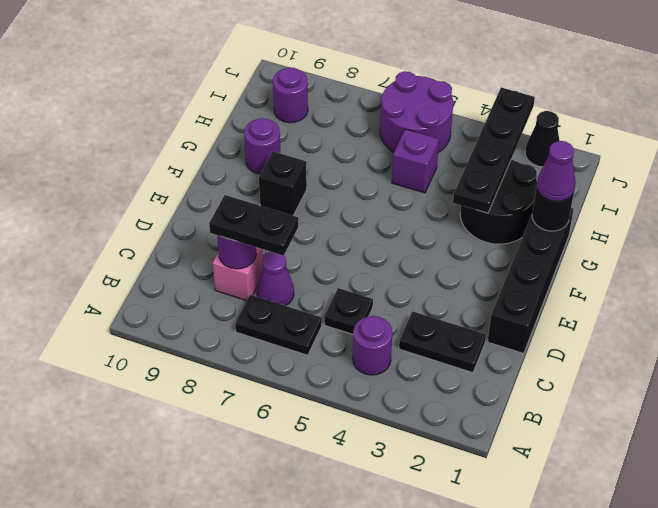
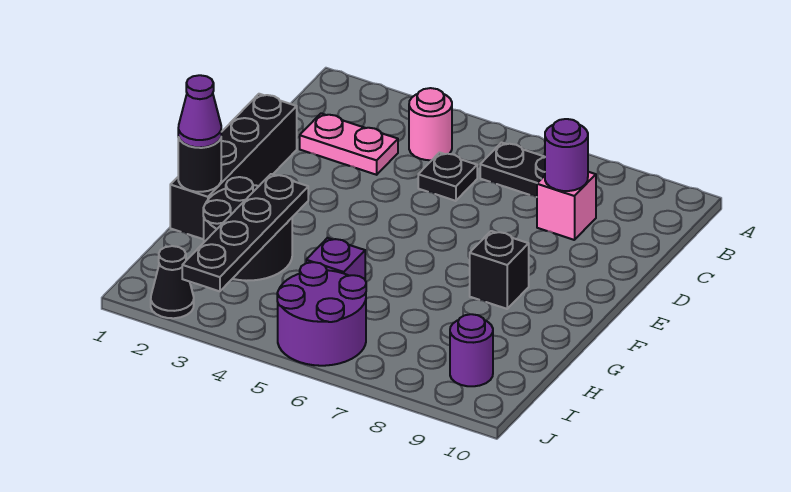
purple 1x1 round brick [353,316,392,375] -> pink 1x1 round brick [409,88,452,160]
black 1x2 plate [399,311,486,373] -> pink 1x2 plate [300,113,398,175]
purple 1x1 cone [257,252,294,306] -> none
black 1x2 plate [209,195,298,256] -> none
purple 1x1 round brick [244,118,280,174] -> none

